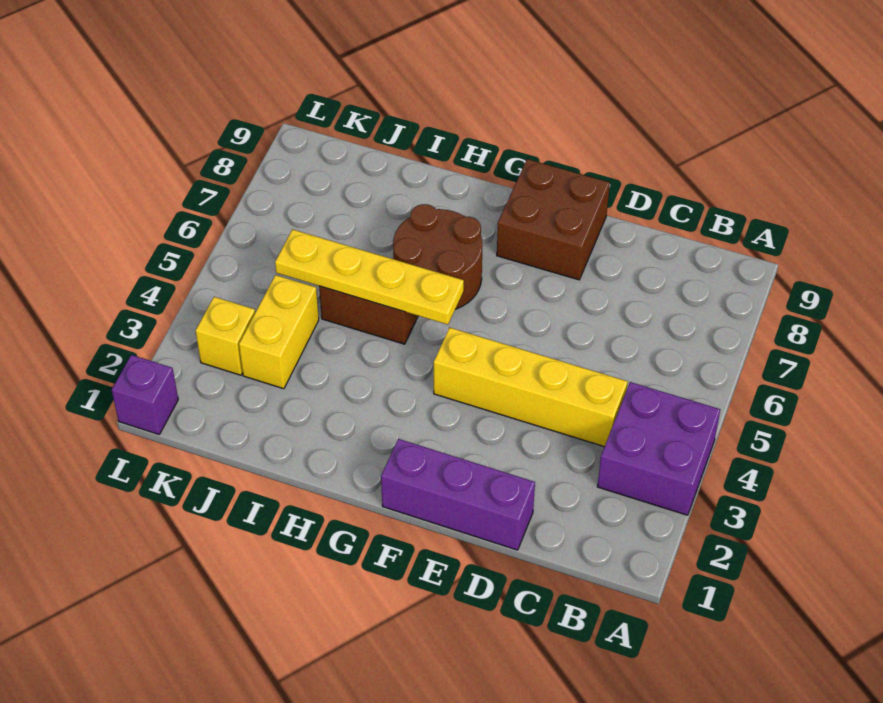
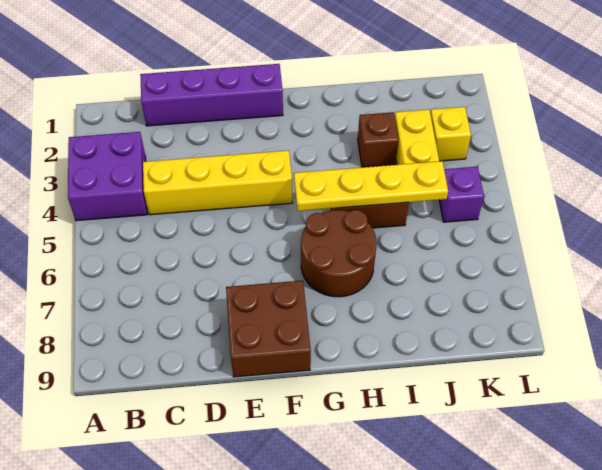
purple 1x3 brick [381,439,535,550] -> purple 1x4 brick [140,64,283,126]
none -> brown 1x1 brick [358,112,398,167]
purple 1x1 brick [112,355,178,434] -> purple 1x1 brick moved to [439,167,484,222]

